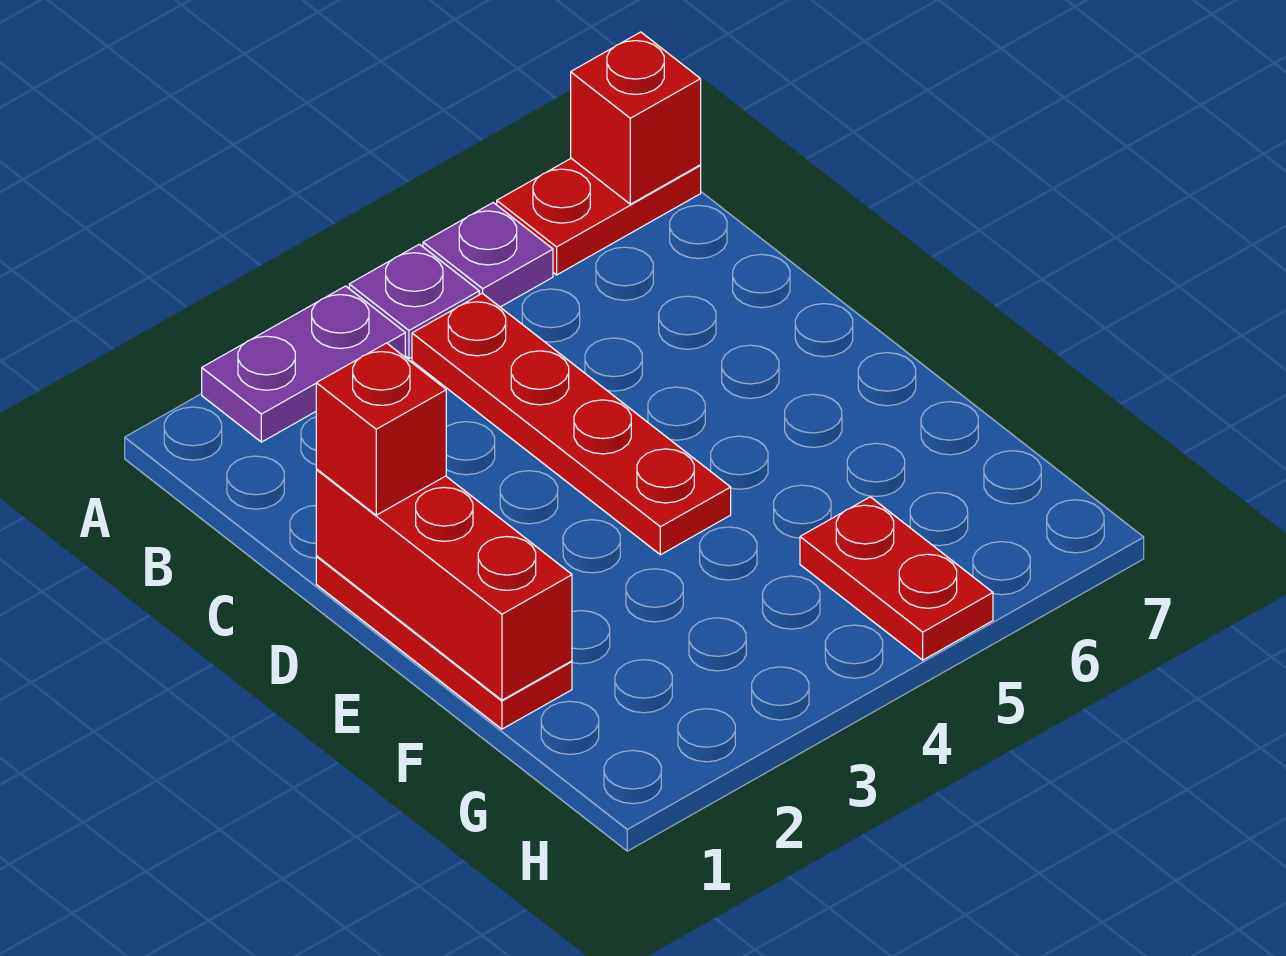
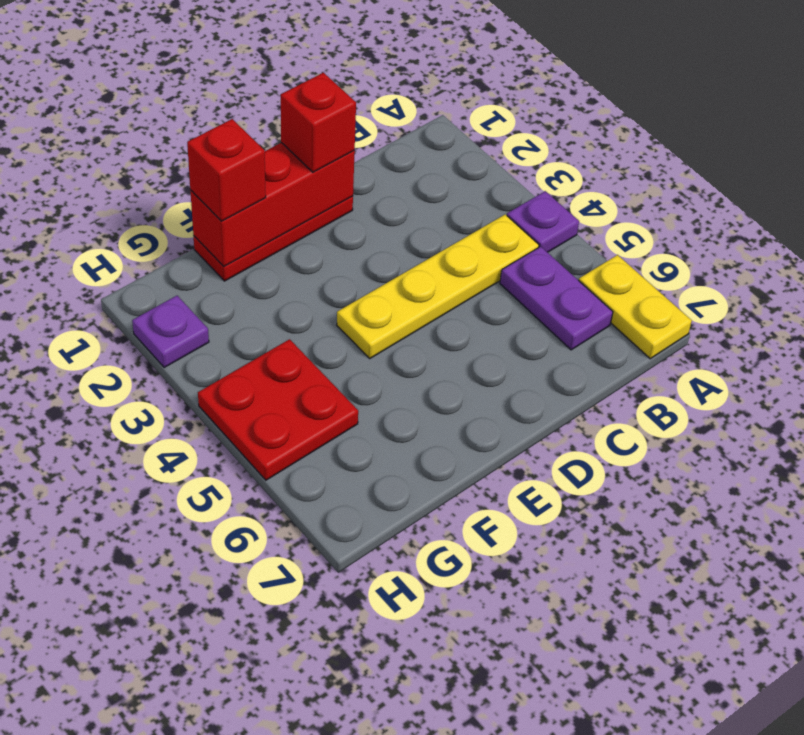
purple 1x2 plate [202,286,405,442] -> purple 1x2 plate moved to [500,247,613,350]
purple 1x1 plate [423,203,553,307] -> purple 1x1 plate moved to [132,296,209,368]
red 1x2 plate [497,158,701,275] -> yellow 1x2 plate [579,255,692,359]
red 1x1 brick [571,32,701,204] -> red 1x1 brick moved to [187,119,266,221]
red 1x4 plate [412,293,731,555] -> yellow 1x4 plate [337,214,539,358]
red 1x2 plate [800,497,993,660] -> red 2x2 plate [198,339,358,480]

